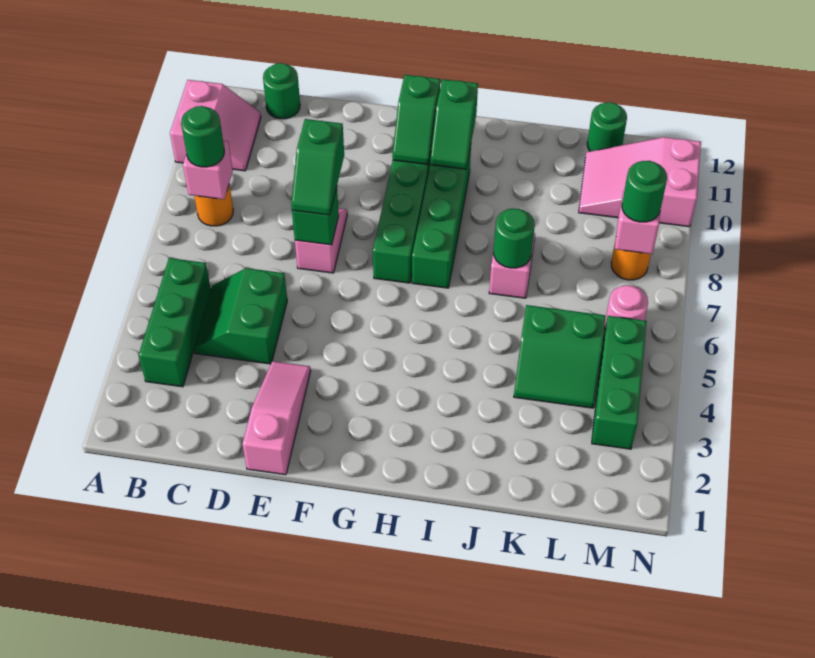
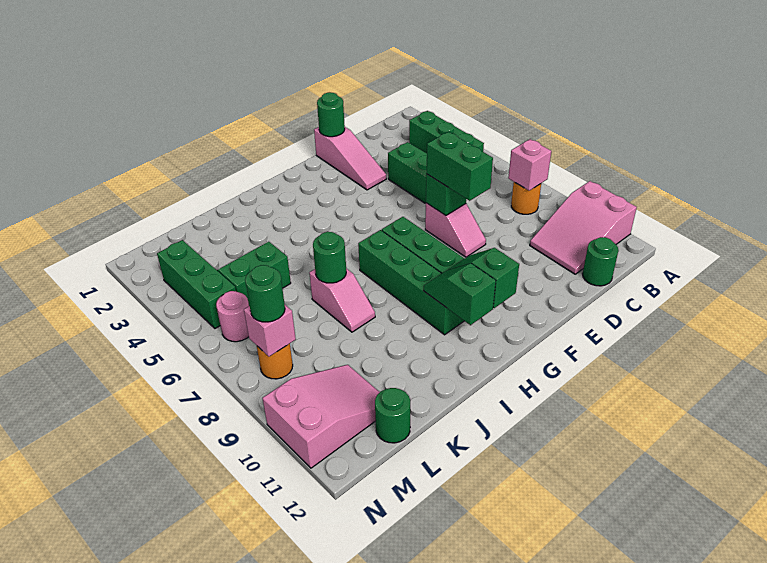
pink 2x2 slope [170,80,261,171] -> pink 2x3 slope [530,181,637,274]
green 1x1 round brick [181,106,224,167] -> green 1x1 round brick moved to [317,92,345,137]
green 1x2 slope [291,119,344,215] -> green 1x2 brick [426,132,493,201]

